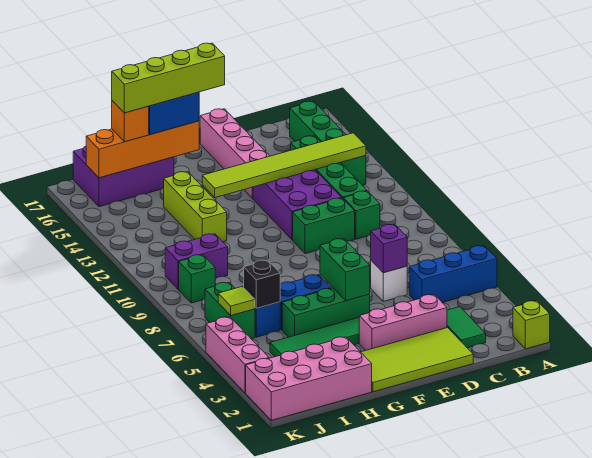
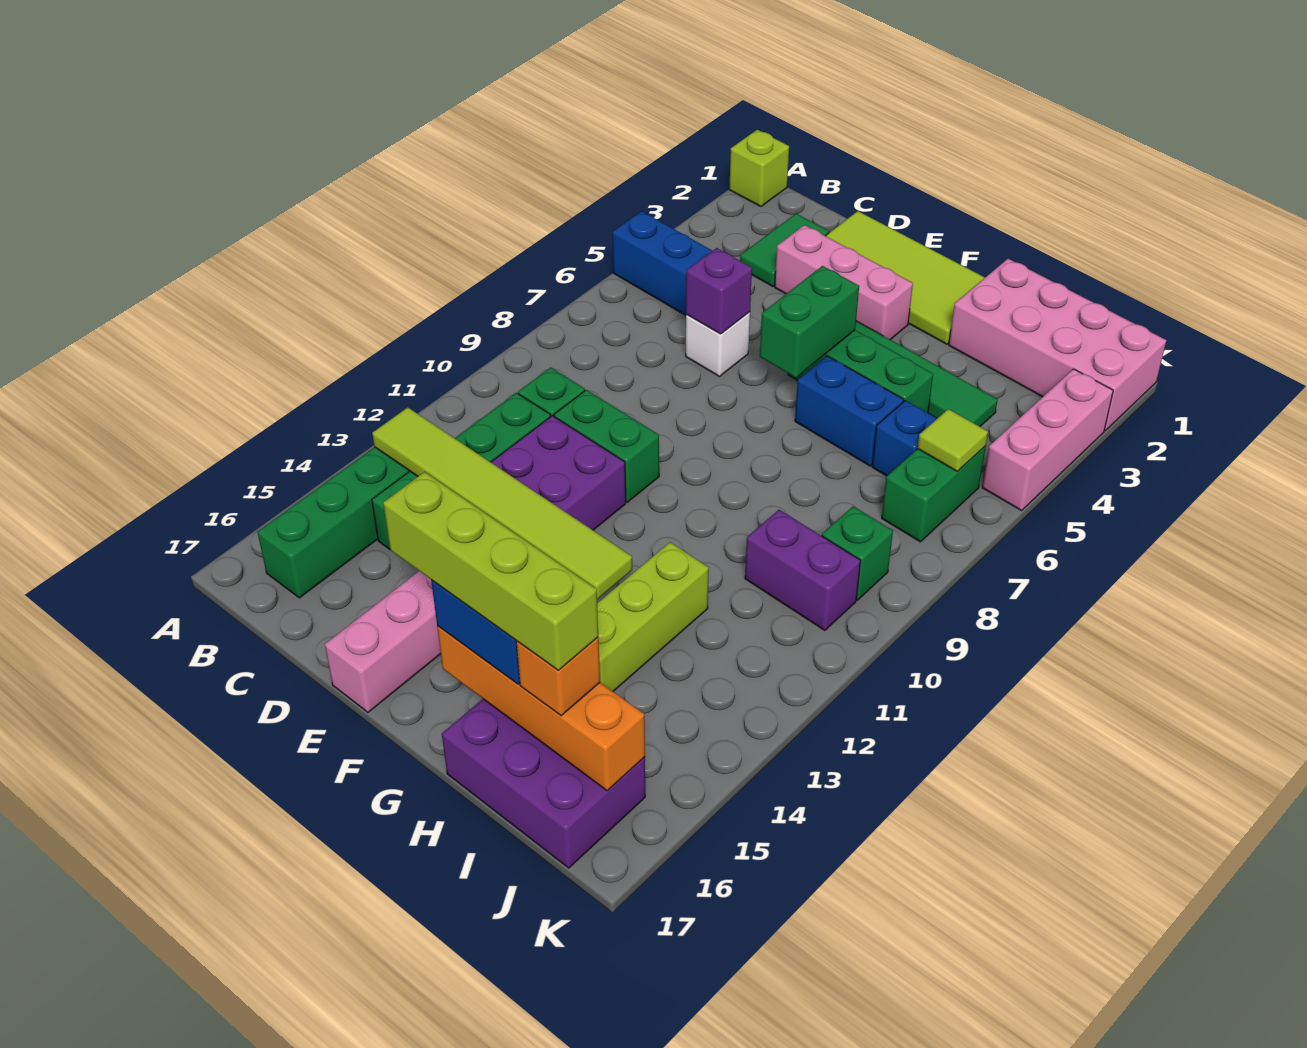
black 1x1 brick [244,260,280,308] -> none

